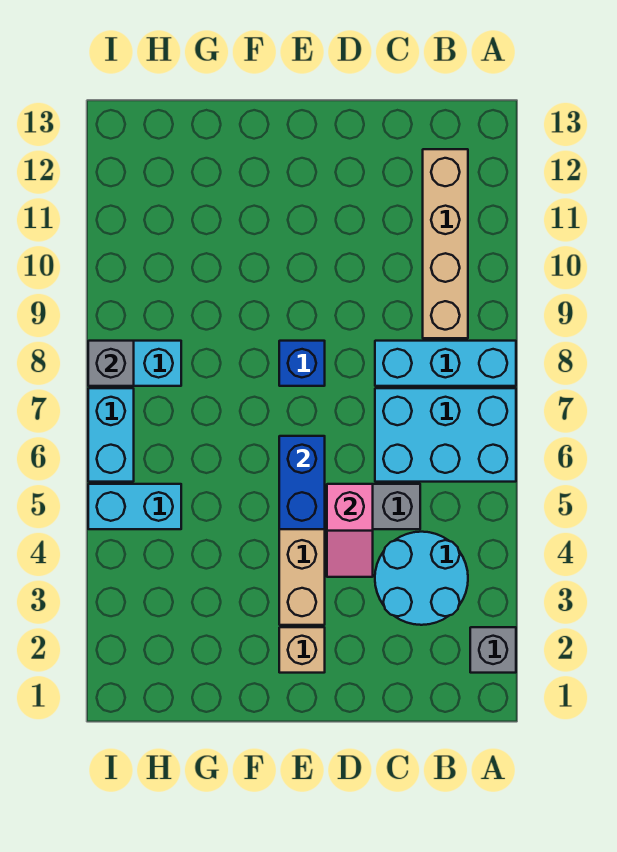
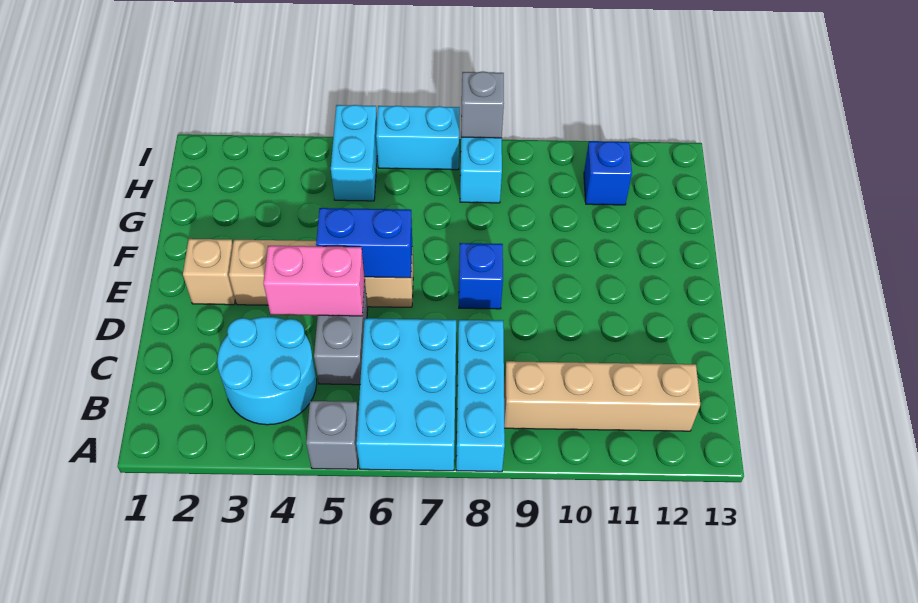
grey 1x1 brick [470,627,516,673] -> grey 1x1 brick moved to [306,401,358,469]
pink 1x2 slope [327,484,373,577] -> pink 1x2 brick [263,246,365,316]
none -> blue 1x1 brick [584,141,632,205]

